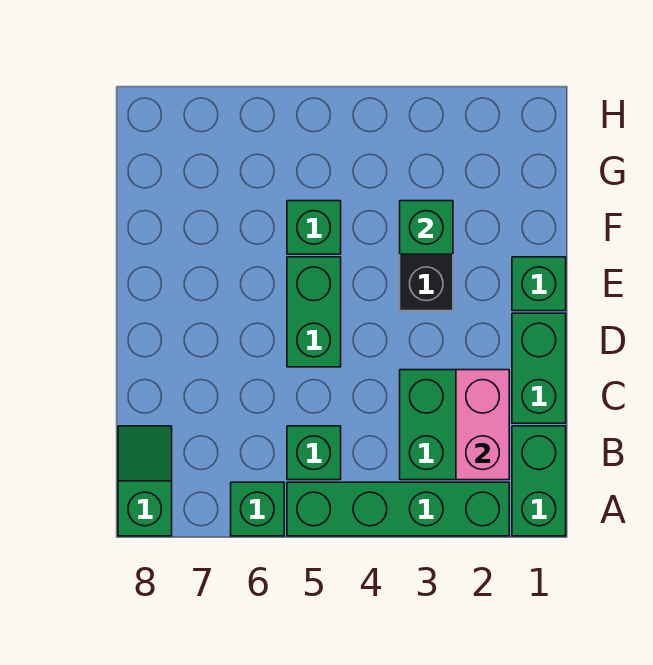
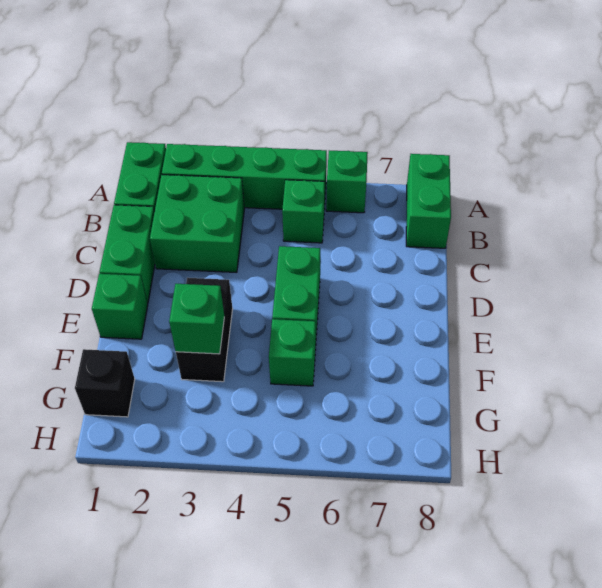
green 1x2 slope [118,426,172,536] -> green 1x2 brick [406,154,451,248]
pink 1x2 brick [456,370,509,480] -> none
none -> black 1x1 brick [75,349,135,417]

